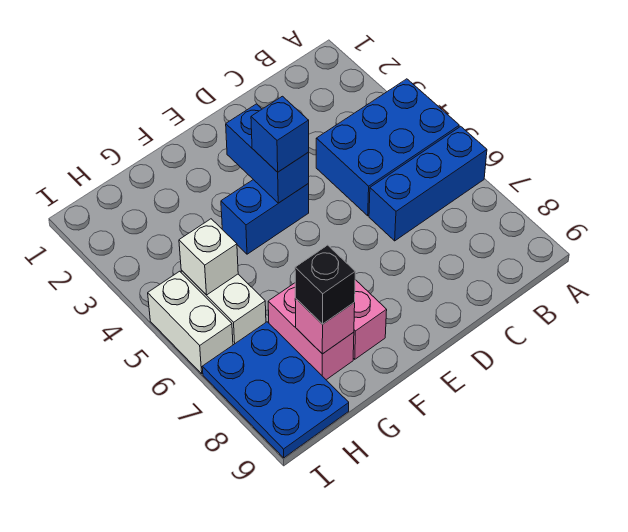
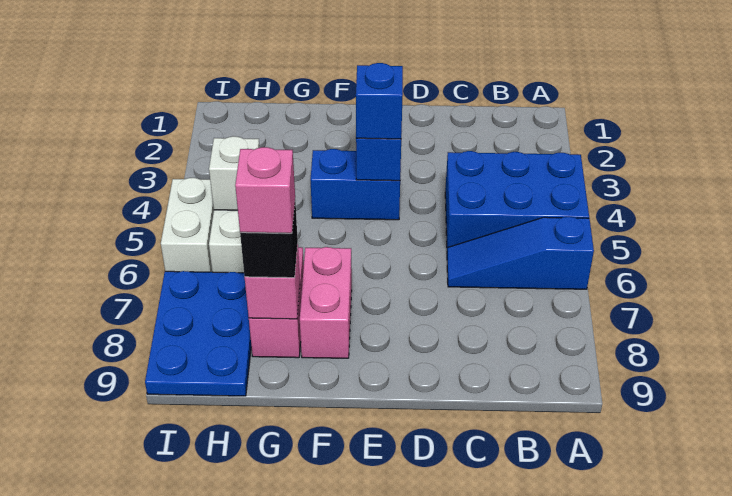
blue 1x3 brick [369,126,487,241] -> blue 1x3 slope [447,217,594,289]
none -> pink 1x1 brick [235,147,295,233]

